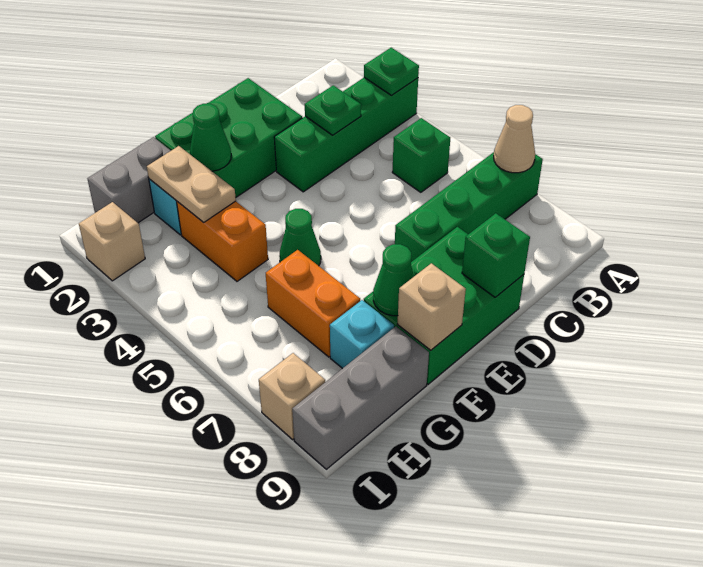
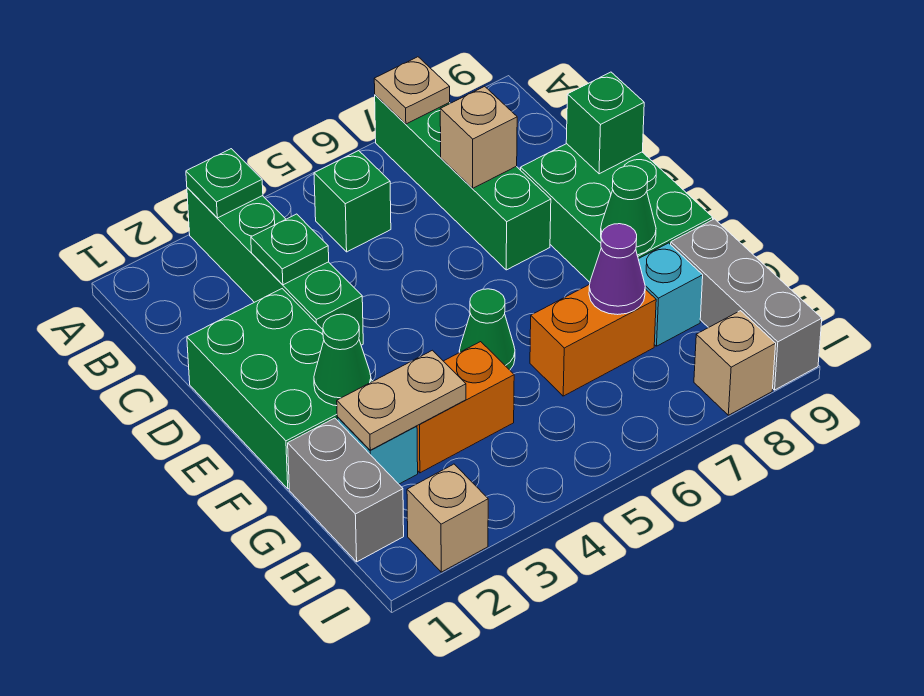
tan 1x1 cone [494,105,535,173] -> tan 1x1 plate [374,57,450,124]
tan 1x1 brick [397,263,466,350] -> tan 1x1 brick moved to [440,86,517,188]
none -> purple 1x1 cone [589,224,645,315]

